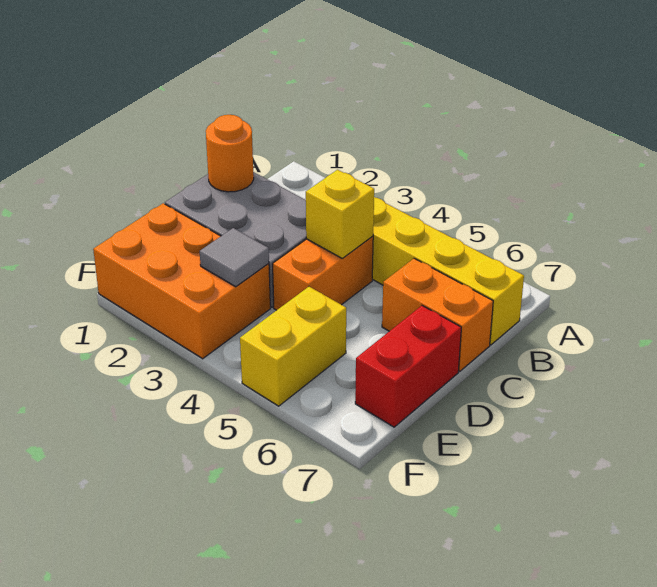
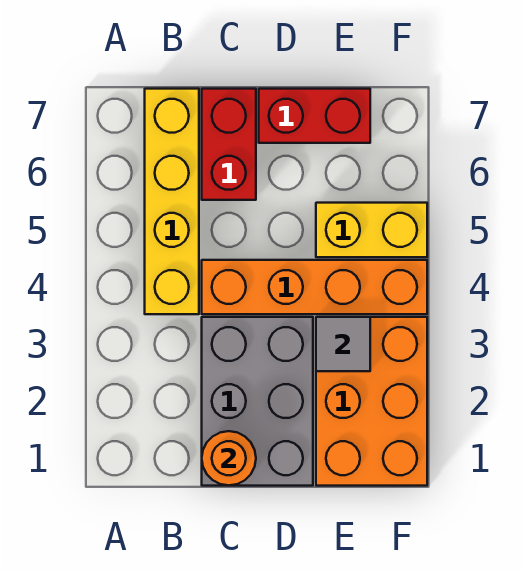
orange 1x2 brick [273,236,373,310] -> orange 1x4 brick [202,260,427,314]
yellow 1x1 brick [306,170,374,259] -> none
orange 1x2 brick [382,258,493,371] -> red 1x2 brick [202,89,256,200]

